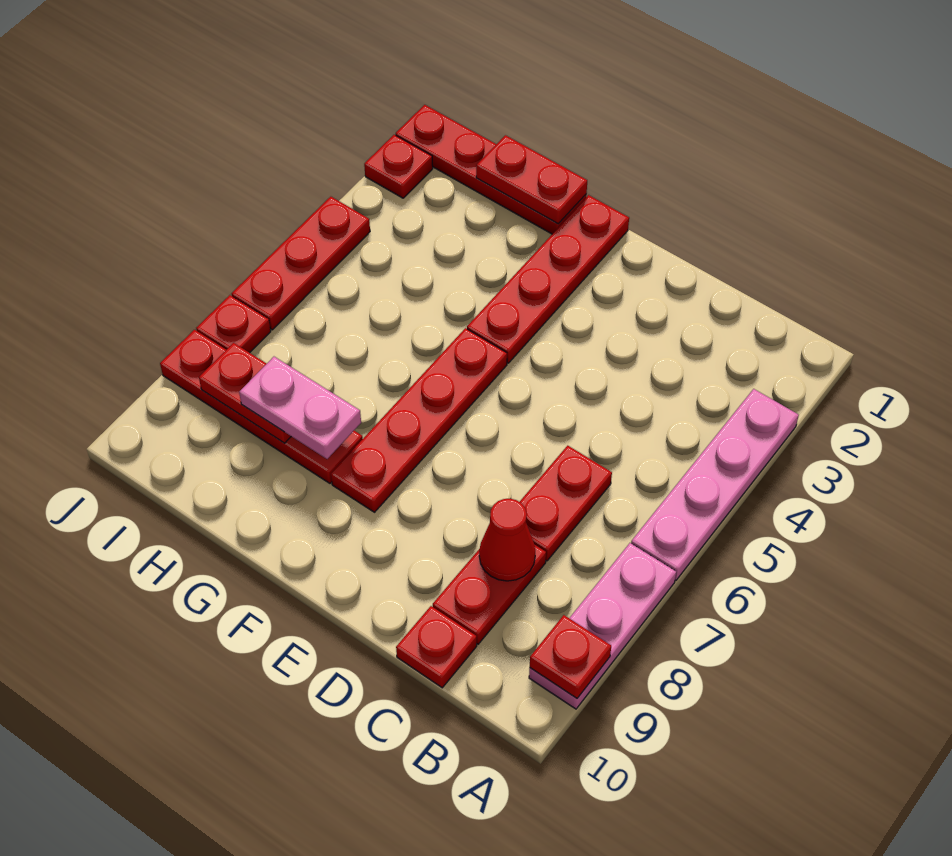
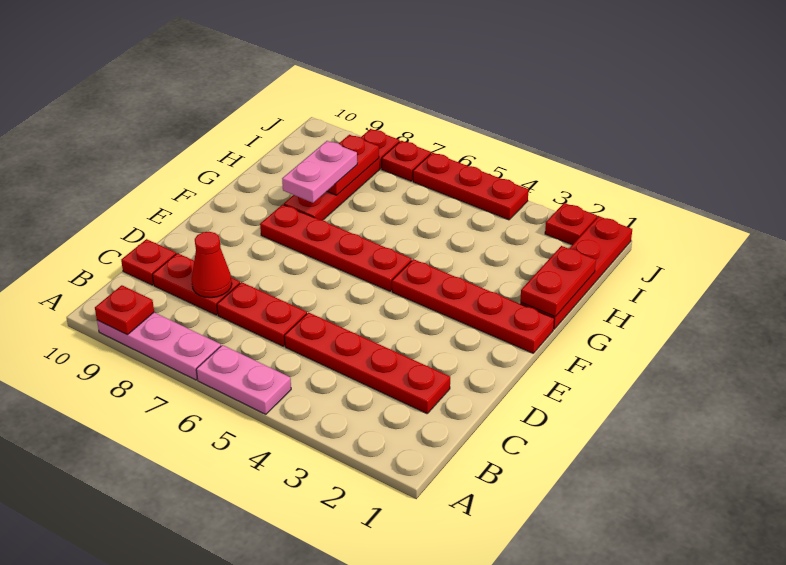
pink 1x4 plate [631,389,799,580] -> pink 1x2 plate [196,345,291,414]
none -> red 1x4 plate [284,313,450,414]

